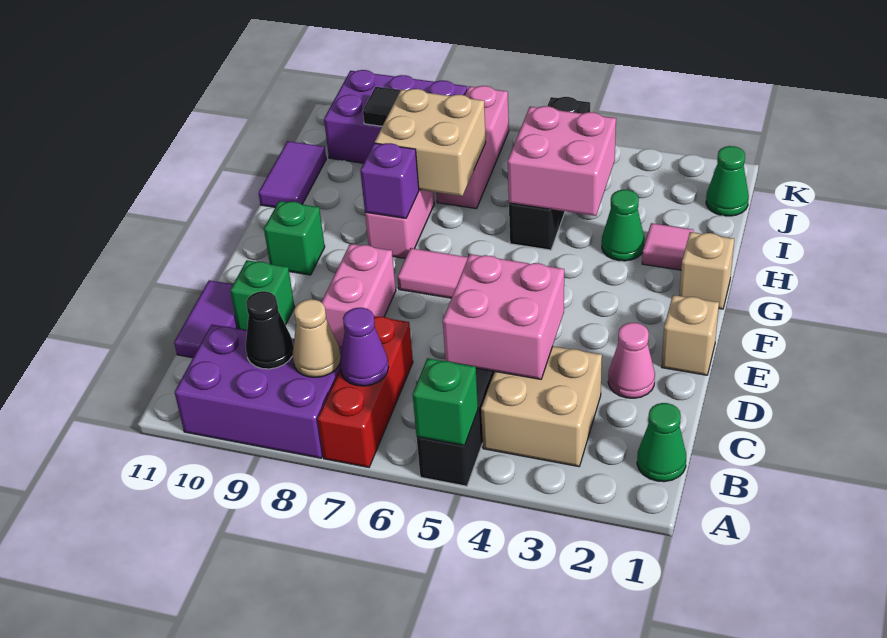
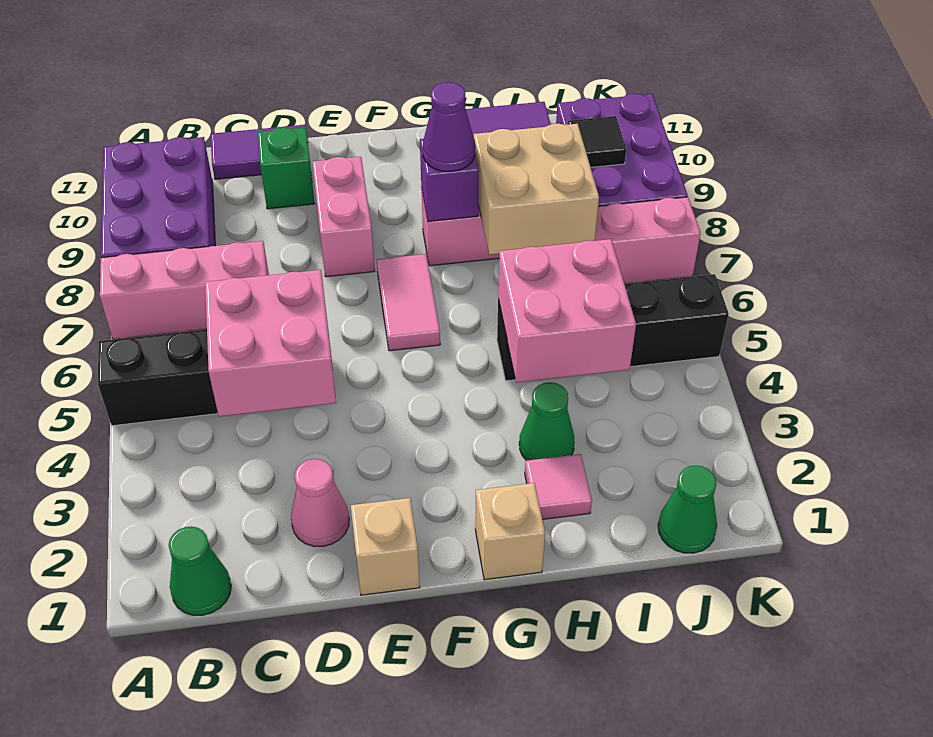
green 1x1 brick [413,358,478,446] -> none
red 1x3 brick [318,316,413,467] -> pink 1x3 brick [100,241,269,339]
tan 2x2 brick [481,346,602,467] -> none
purple 1x1 cone [340,308,388,386] -> purple 1x1 cone moved to [423,82,475,171]
tan 1x1 cone [292,299,341,377] -> none
black 1x1 cone [246,291,293,369] -> none
pink 1x2 brick [321,244,396,347] -> pink 1x2 brick turned to [312,157,375,277]
green 1x1 brick [264,201,325,275] -> none

